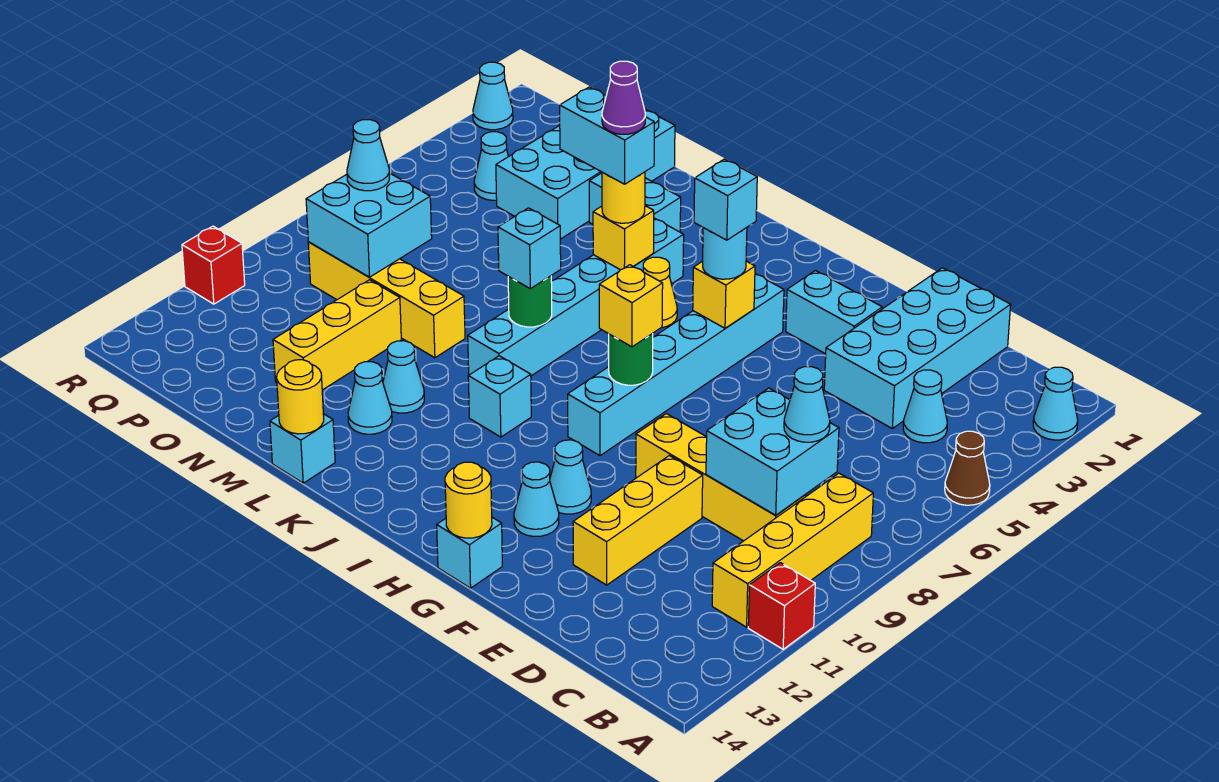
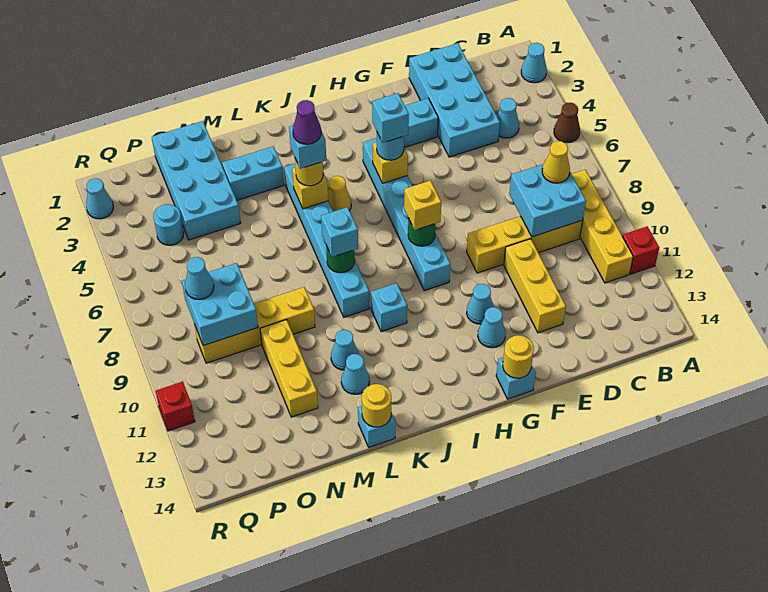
cyan 1x1 cone [784,367,830,442] -> yellow 1x1 cone [542,141,570,183]
cyan 1x2 brick [560,87,654,184] -> cyan 1x1 brick [289,126,326,169]
cyan 1x1 cone [474,132,509,200] -> cyan 1x1 round brick [153,204,184,245]

